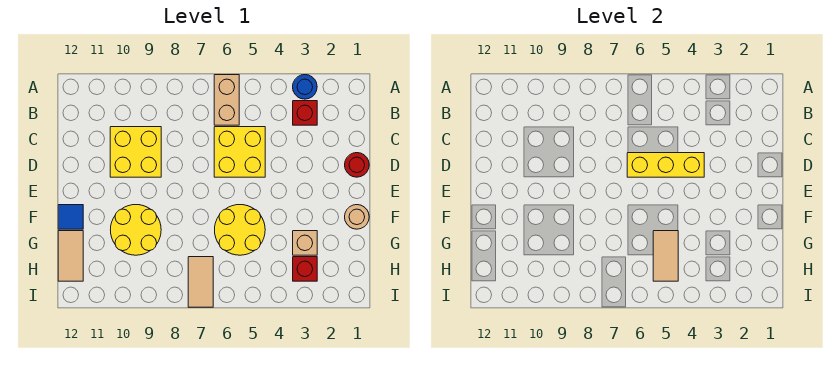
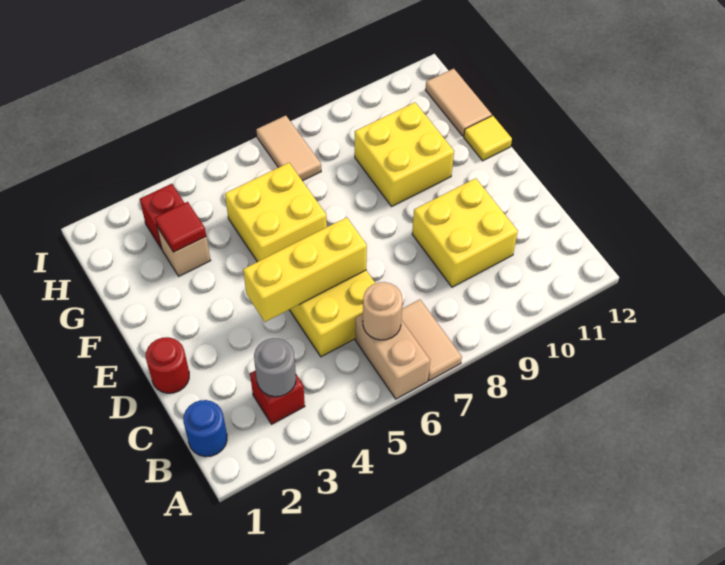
blue 1x1 round brick [293,75,317,99] -> blue 1x1 round brick moved to [183,400,227,457]
none -> grey 1x1 round brick [254,338,296,397]
tan 1x1 round brick [345,205,369,229] -> tan 1x1 round brick moved to [363,282,403,340]
yellow 2x2 round brick [215,205,265,255] -> yellow 2x2 brick [225,163,327,262]
yellow 2x2 round brick [111,205,161,255] -> yellow 2x2 brick [355,103,454,206]
blue 1x1 tile [58,205,83,229] -> yellow 1x1 tile [464,116,512,161]
none -> red 1x1 tile [155,202,206,252]
tan 1x2 tile [653,231,678,281] -> tan 1x2 tile moved to [401,299,462,381]

